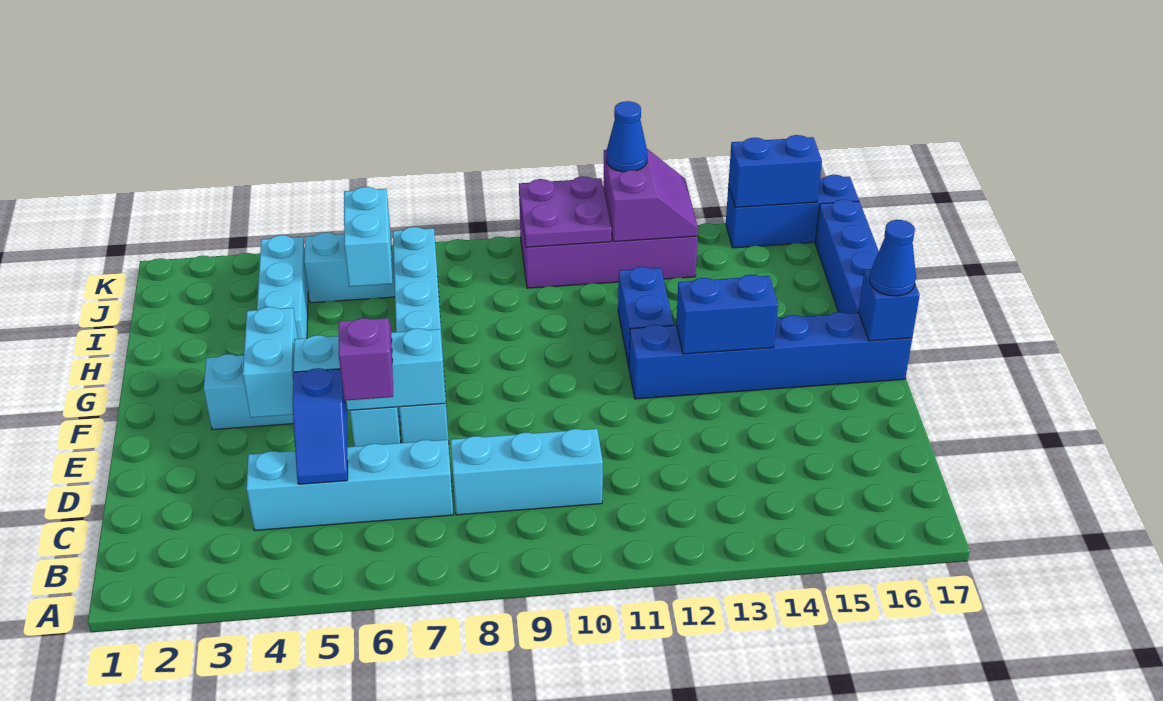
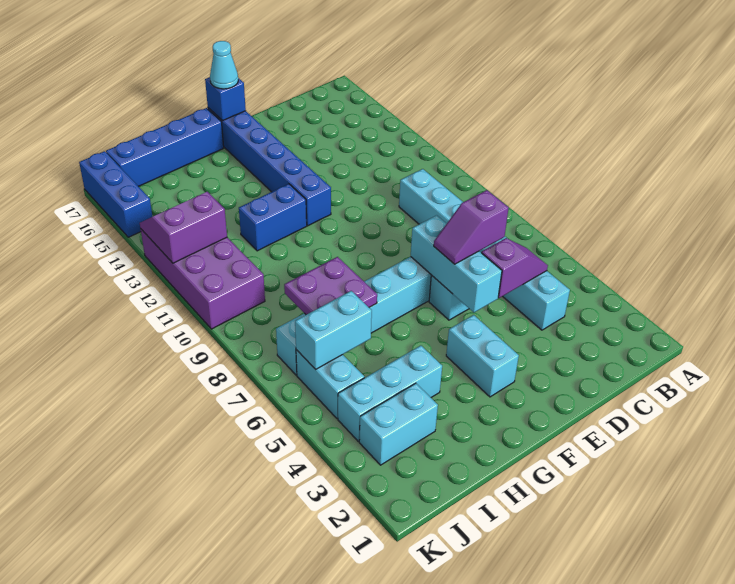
blue 1x2 slope [292,368,348,484] -> purple 1x2 slope [481,238,548,298]
cyan 1x2 brick [243,307,298,417] -> cyan 1x2 brick moved to [359,383,438,465]
blue 1x2 brick [676,275,778,354] -> none
blue 1x1 cone [869,220,916,296] -> cyan 1x1 cone [210,41,238,89]
purple 2x2 plate [519,176,611,247] -> purple 2x2 plate moved to [284,257,377,315]
blue 1x1 cone [606,101,647,172] -> none
blue 1x2 brick [728,135,822,207] -> none

